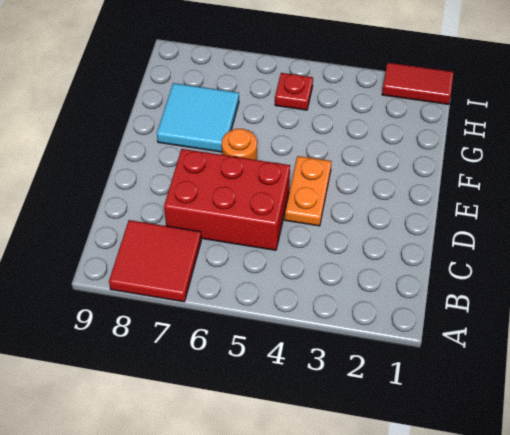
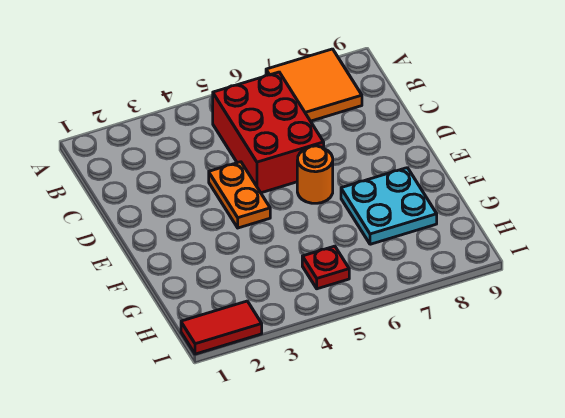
red 2x2 tile [109,220,201,302] -> orange 2x2 tile [266,49,362,121]
red 2x3 brick [164,149,290,250] -> red 2x3 brick turned to [213,72,324,193]
cyan 2x2 tile [157,83,239,152] -> cyan 2x2 plate [341,168,437,244]

